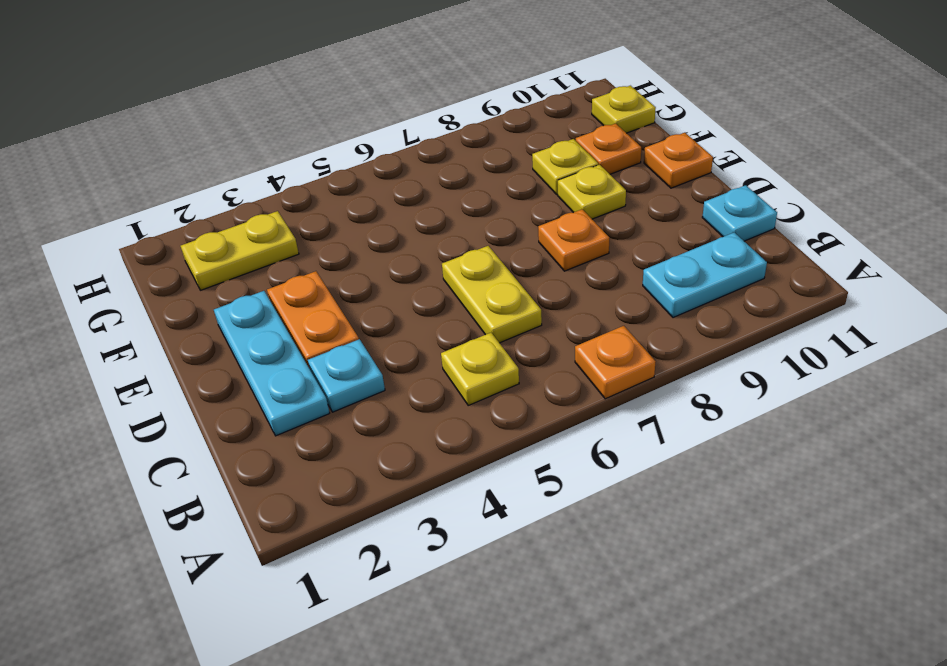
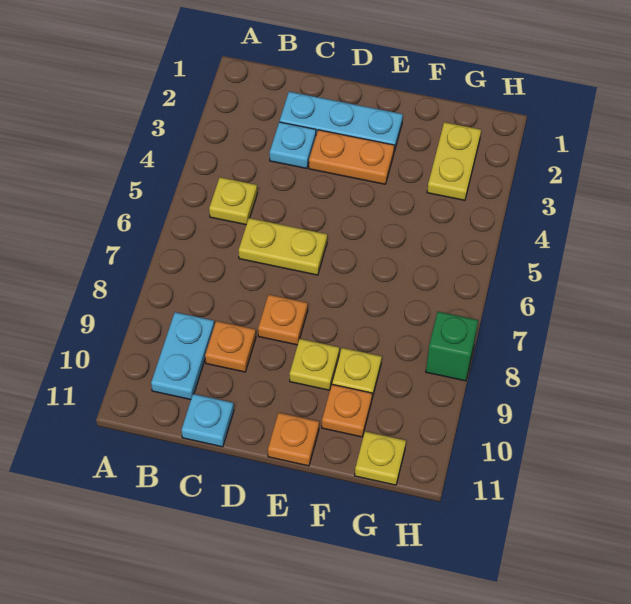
orange 1x1 plate [575,326,656,399] -> orange 1x1 plate moved to [205,321,256,372]
none -> green 1x1 brick [426,312,478,381]

